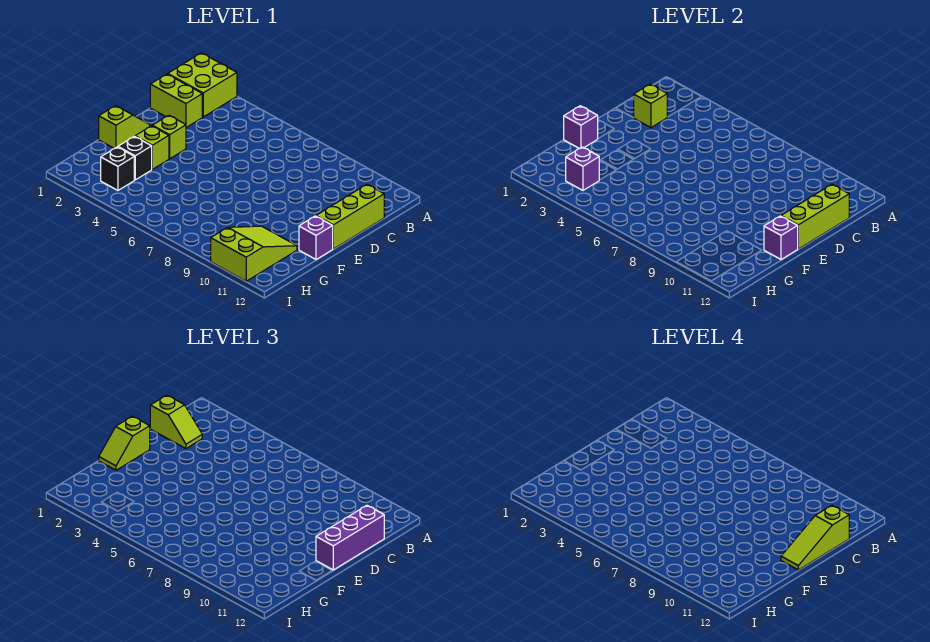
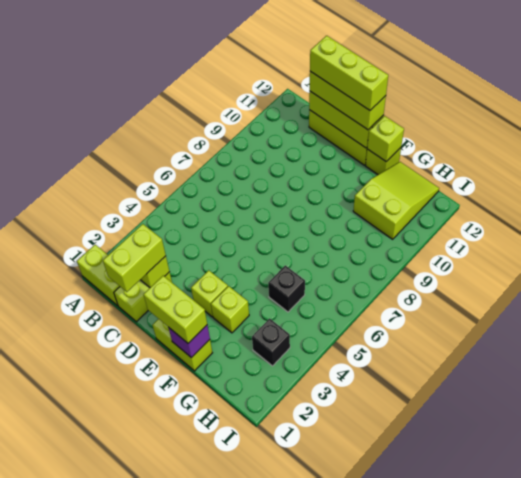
lime 2x2 brick [168,53,237,117] -> lime 1x2 brick [77,245,120,306]
lime 1x2 slope [150,395,202,449] -> lime 1x2 brick [103,224,166,292]
purple 1x3 brick [316,505,384,570] -> lime 1x3 brick [310,71,386,130]
lime 1x3 slope [781,505,849,570] -> lime 1x3 brick [310,36,388,110]
lime 1x2 slope [99,106,150,148] -> lime 1x2 brick [152,319,212,371]
lime 1x2 slope [99,416,150,470] -> lime 1x2 brick [144,276,207,343]
purple 1x1 brick [299,216,333,260] -> lime 1x1 brick [366,148,401,175]
purple 1x1 brick [764,216,798,260] -> lime 1x1 brick [367,116,404,162]
black 1x1 brick [118,136,152,180] -> black 1x1 brick moved to [268,265,305,312]
lime 2x3 slope [211,226,297,281] -> lime 2x3 slope turned to [353,162,439,239]
purple 1x1 brick [566,147,599,190] -> none

